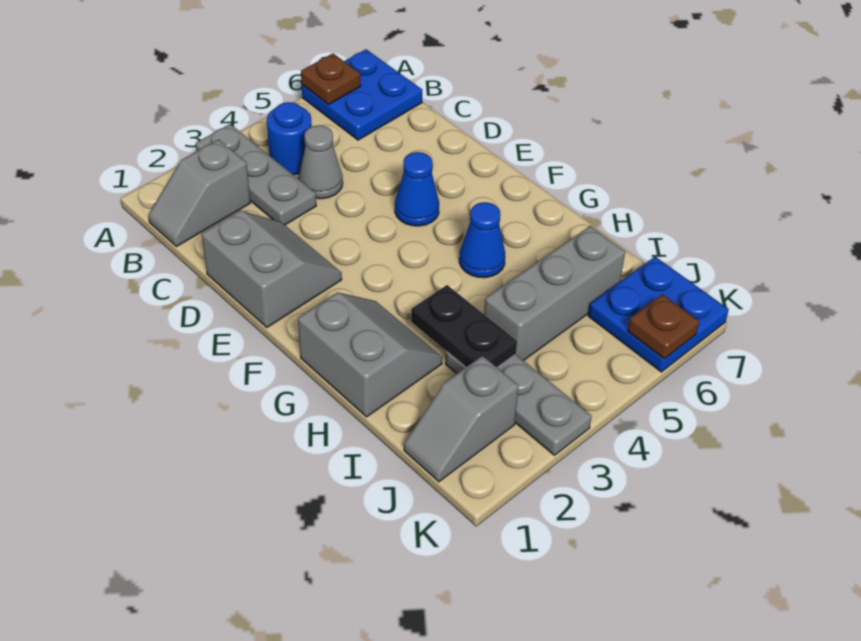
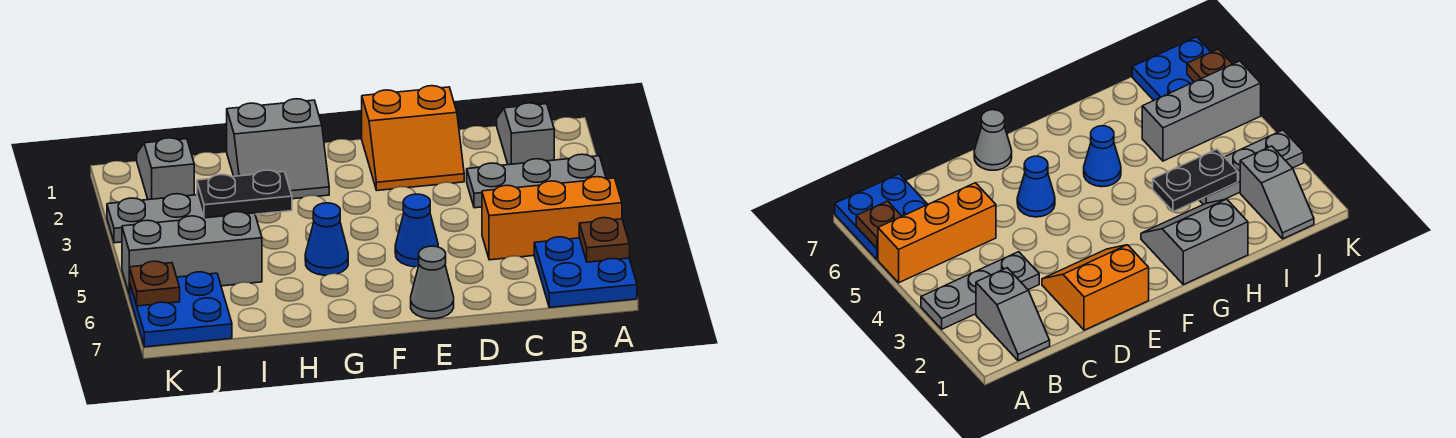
none -> orange 1x3 brick [482,177,622,260]
blue 1x1 round brick [267,102,312,175] -> none
grey 1x1 cone [299,125,343,199] -> grey 1x1 cone moved to [411,246,454,319]
grey 2x2 slope [202,210,342,327] -> orange 2x2 slope [362,86,464,190]
grey 1x3 brick [484,226,625,361] -> grey 1x3 brick turned to [122,212,262,295]

